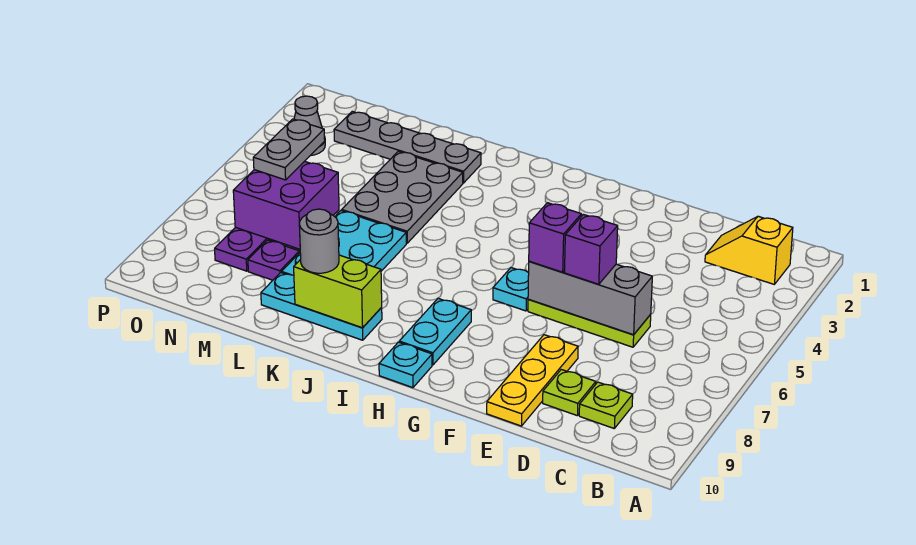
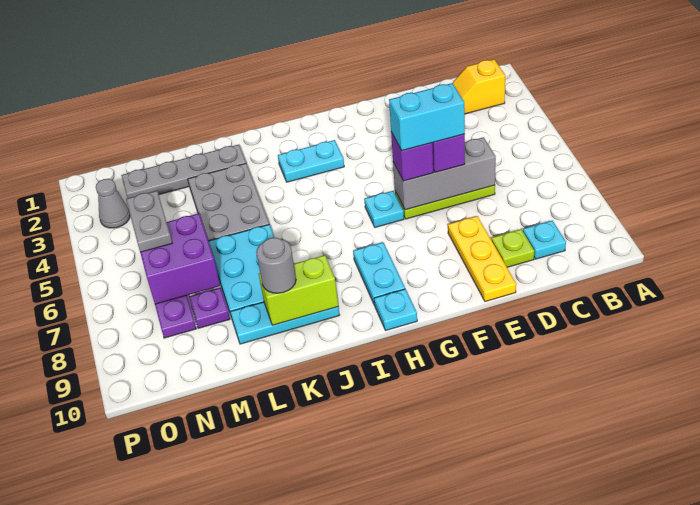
lime 1x1 plate [579,382,633,428] -> cyan 1x1 plate [523,220,566,259]
none -> cyan 1x2 brick [389,83,465,151]
none -> cyan 1x2 plate [278,140,344,182]

